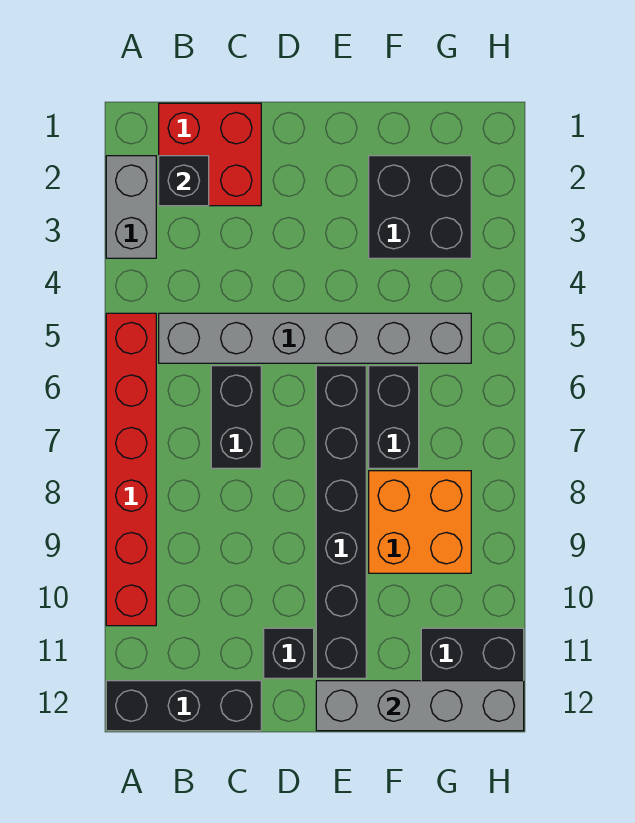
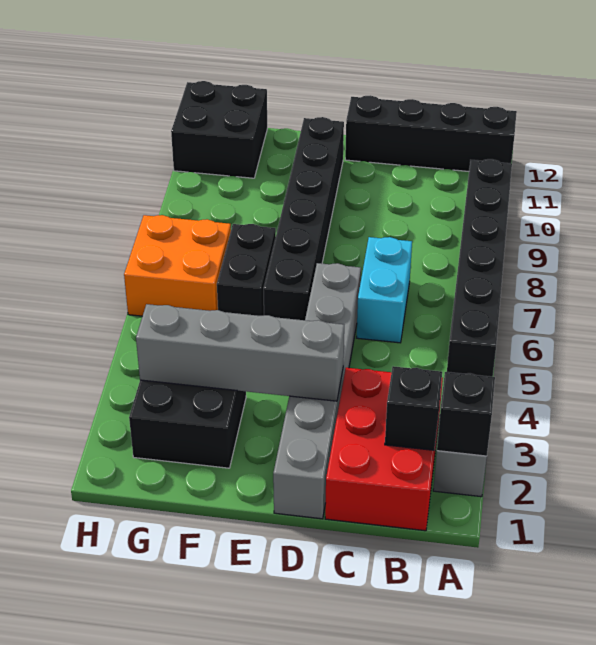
red 1x6 brick [106,313,156,626] -> black 1x6 brick [447,159,512,377]
black 1x3 brick [106,681,261,731] -> black 1x4 brick [345,95,517,171]
red 2x2 brick [159,103,261,206] -> red 2x3 brick [325,368,443,531]
grey 1x6 brick [159,313,471,363] -> grey 1x6 brick turned to [273,263,361,519]
black 1x2 brick [211,366,261,468] -> cyan 1x2 brick [357,237,412,343]
black 1x1 brick [264,628,314,678] -> black 1x1 brick moved to [437,372,495,456]
grey 1x4 brick [316,681,524,731] -> grey 1x4 brick moved to [136,304,344,401]
orange 2x2 brick [369,471,471,573] -> orange 2x2 brick moved to [124,215,231,316]

